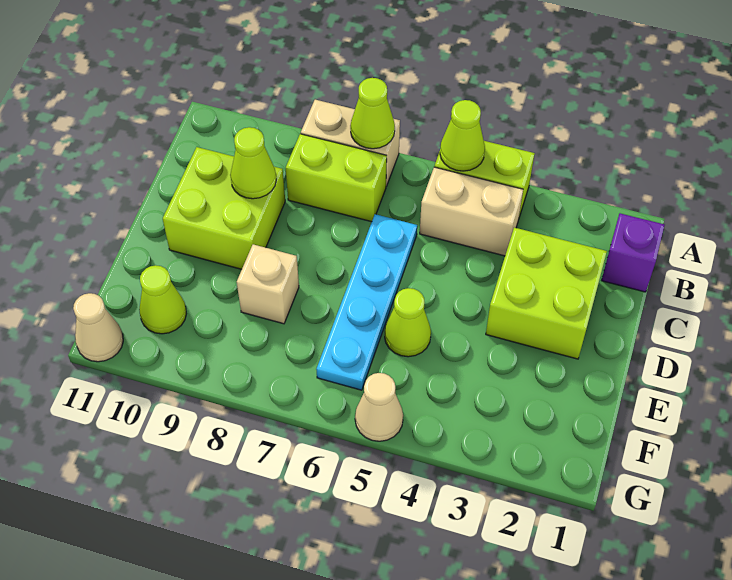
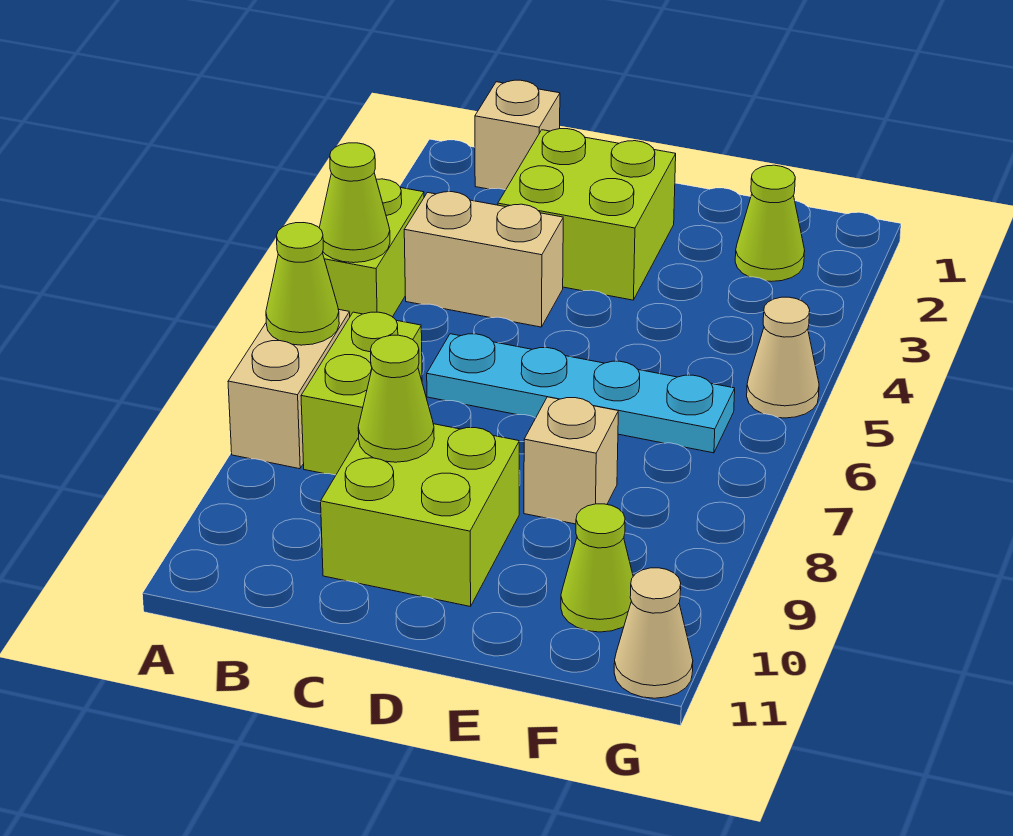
purple 1x1 brick [602,213,665,292] -> tan 1x1 brick [475,80,560,190]
tan 1x2 brick [420,167,523,256] -> tan 1x2 brick turned to [404,192,563,327]
lime 1x1 cone [385,288,431,357] -> lime 1x1 cone moved to [735,165,805,282]

